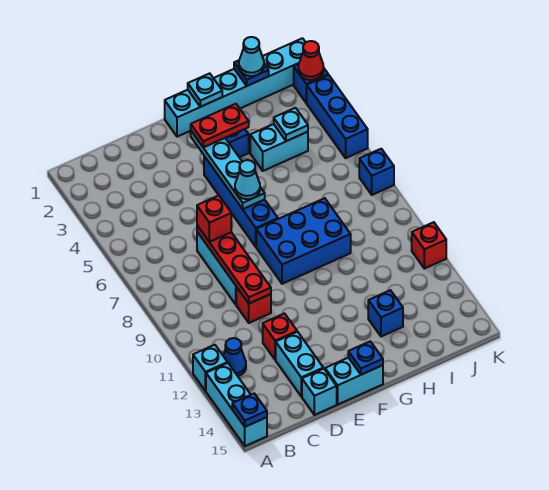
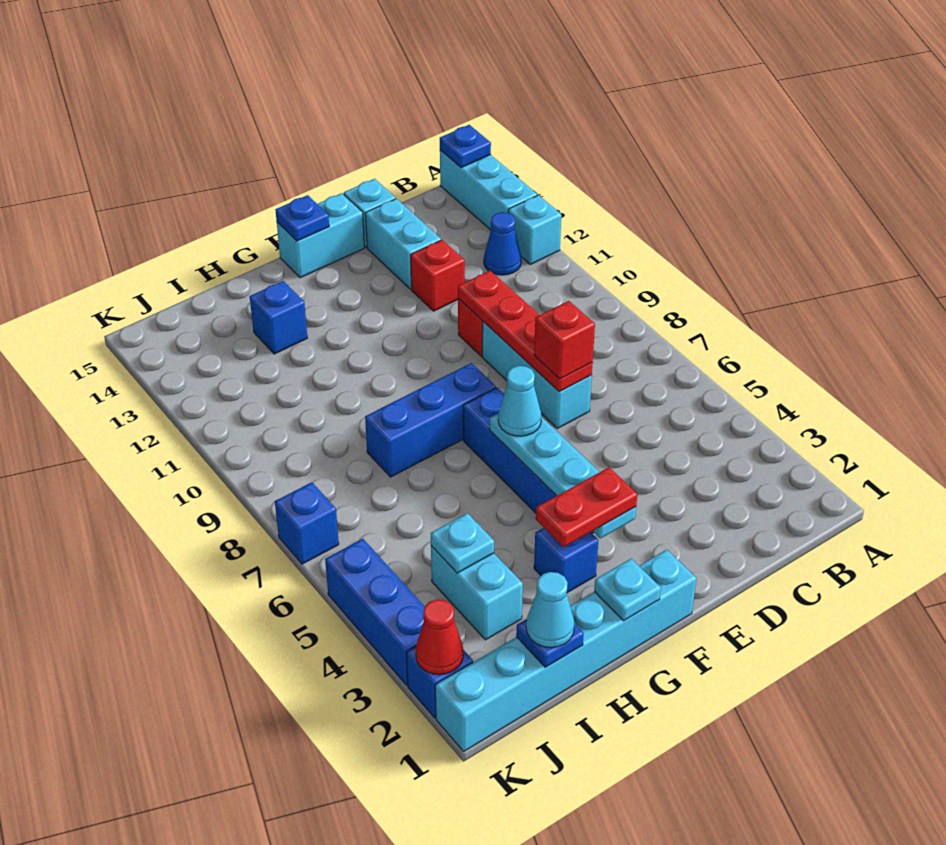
blue 2x3 brick [256,198,351,284] -> blue 1x3 brick [365,363,496,477]
cyan 1x2 brick [250,124,308,171] -> cyan 1x2 brick turned to [431,546,523,640]
red 1x1 brick [412,222,446,269] -> none

